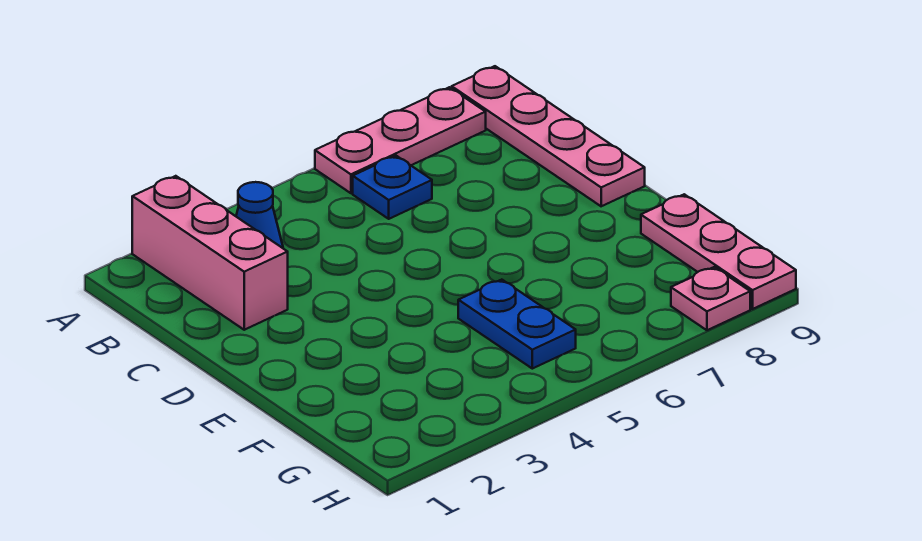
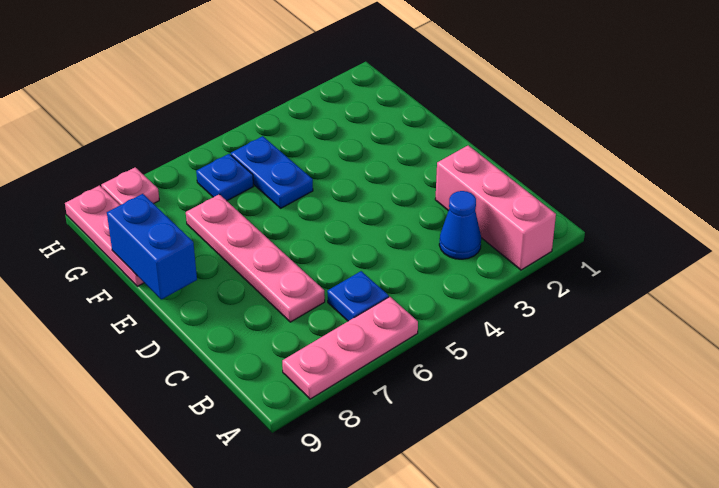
pink 1x4 plate [452,66,645,206] -> pink 1x4 plate moved to [186,194,325,322]
none -> blue 1x2 brick [107,194,197,299]
none -> blue 1x1 plate [196,154,254,201]

